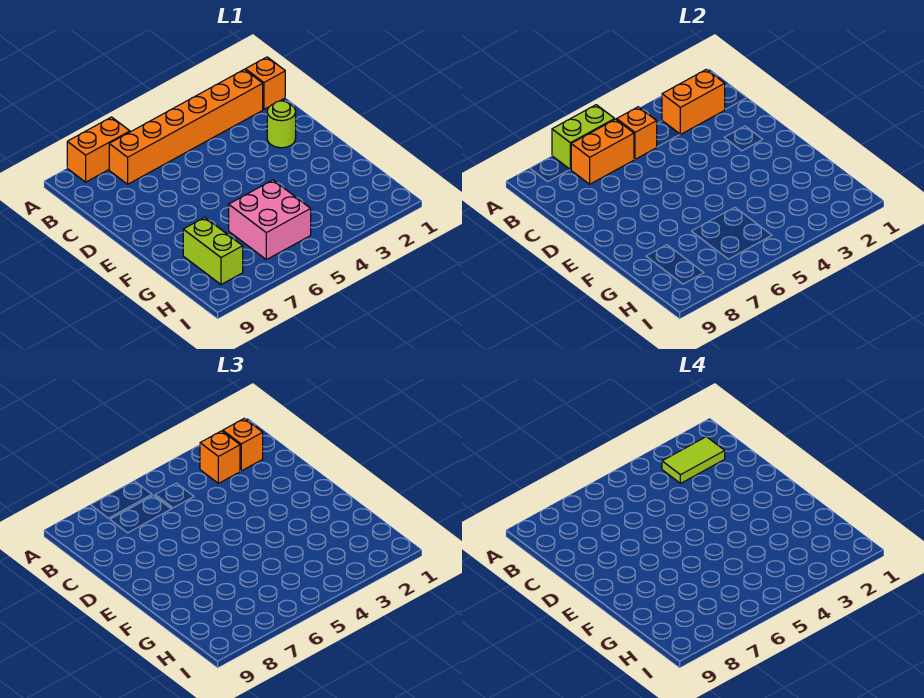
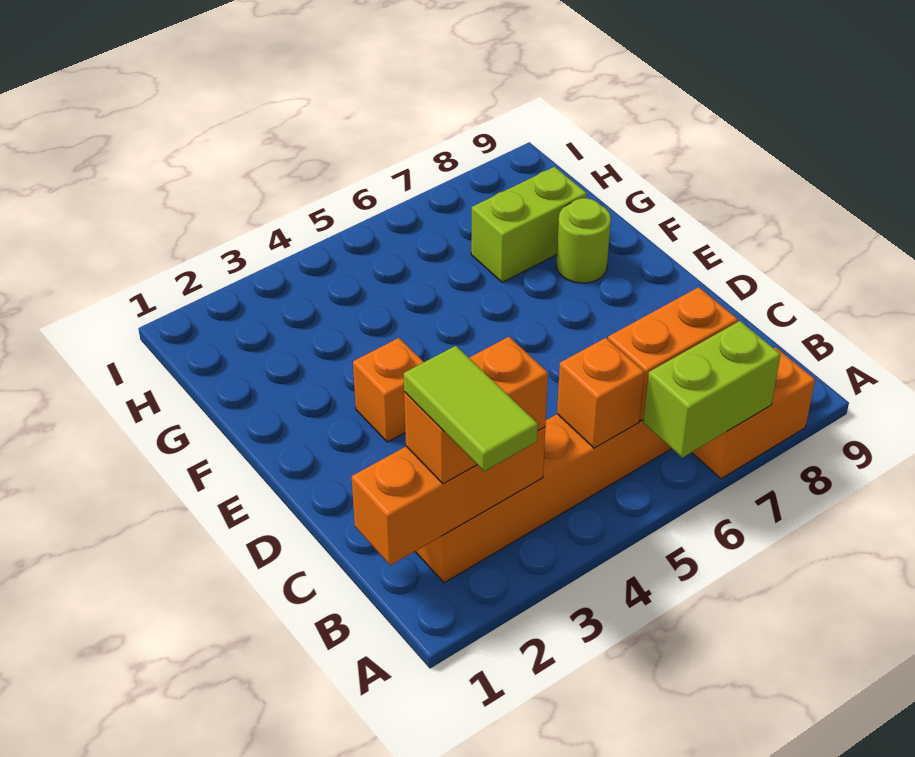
orange 1x1 brick [245,57,285,109] -> orange 1x1 brick moved to [353,338,424,442]
orange 1x2 brick [662,69,725,134] -> orange 1x3 brick [352,427,545,565]
lime 1x2 tile [662,437,725,483] -> lime 1x2 tile turned to [404,346,538,471]
lime 1x1 round brick [267,101,296,148] -> lime 1x1 round brick moved to [556,198,611,283]
pink 2x2 brick [229,180,311,260] -> none
lime 1x2 brick [183,217,243,284] -> lime 1x2 brick turned to [471,167,587,282]

